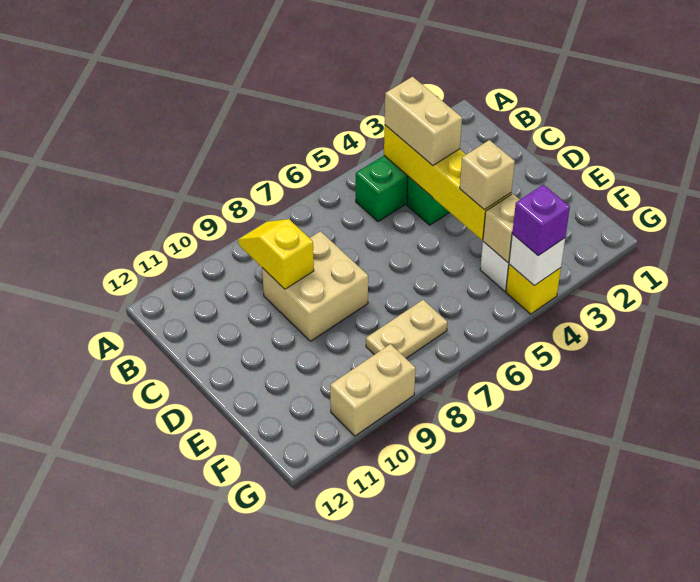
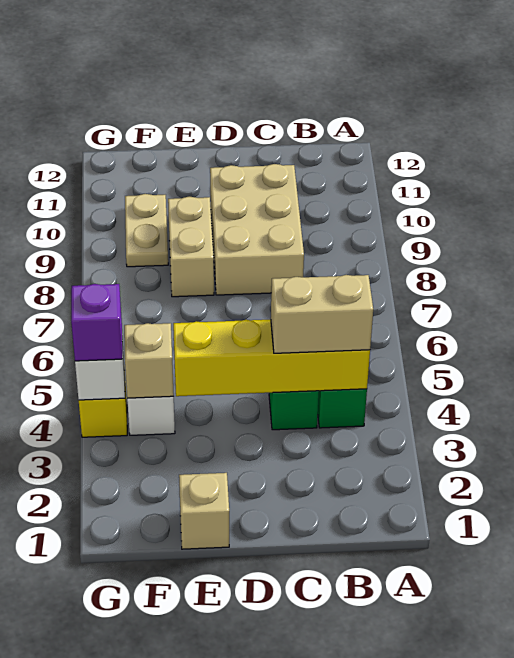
yellow 1x2 slope [238,219,314,289] -> none
tan 2x2 brick [262,231,368,341] -> tan 2x3 brick [210,164,304,295]
tan 1x1 brick [460,140,515,210] -> tan 1x1 brick moved to [179,473,229,549]
tan 1x2 plate [366,300,447,358] -> tan 1x2 plate moved to [125,194,168,267]
tan 1x2 brick [330,344,415,436] -> tan 1x2 brick moved to [168,197,214,297]

